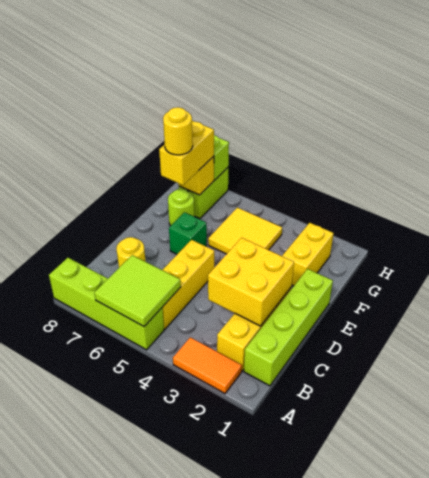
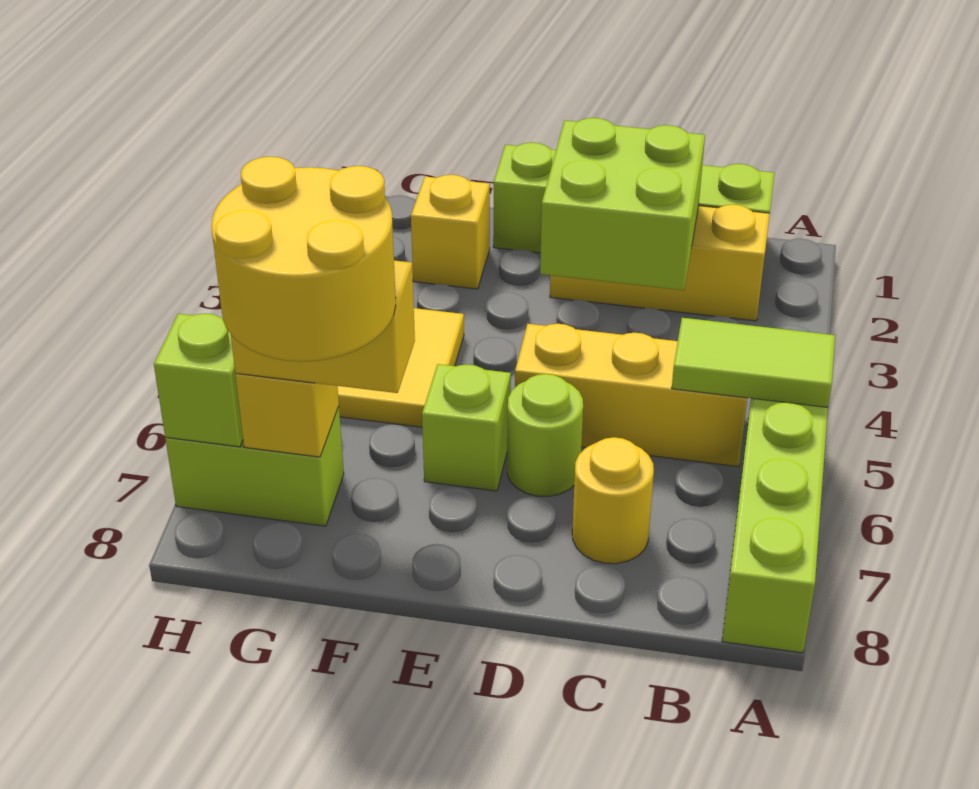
orange 1x2 tile [173,337,242,393] -> none
lime 2x2 tile [94,255,181,326] -> lime 1x2 tile [672,318,835,407]
yellow 2x2 brick [208,238,294,326] -> lime 2x2 brick [540,118,705,290]
green 1x1 brick [169,212,207,254] -> lime 1x1 brick [422,364,511,491]
yellow 1x2 brick [282,223,334,286] -> yellow 1x1 brick [411,175,490,289]
lime 1x1 round brick [168,189,194,226] -> lime 1x1 round brick moved to [507,374,583,496]
yellow 1x1 round brick [163,107,193,155] -> yellow 2x2 round brick [211,157,396,362]

